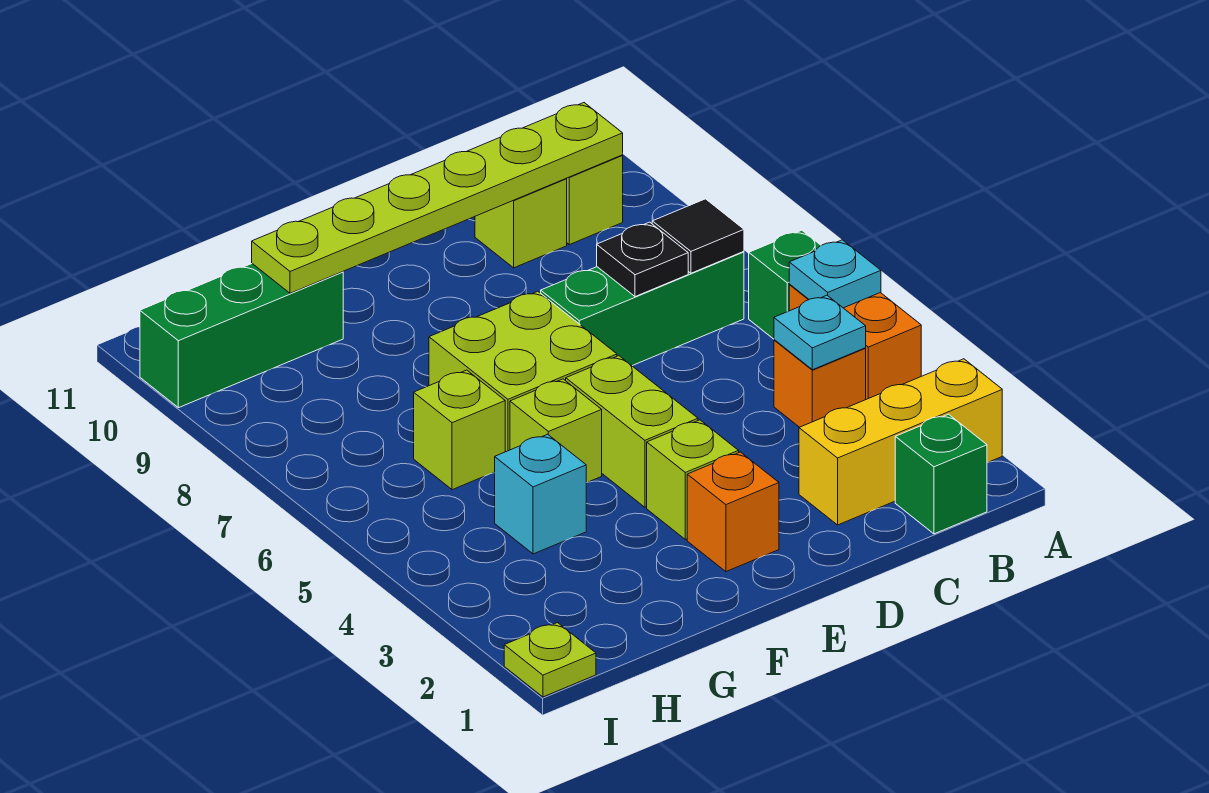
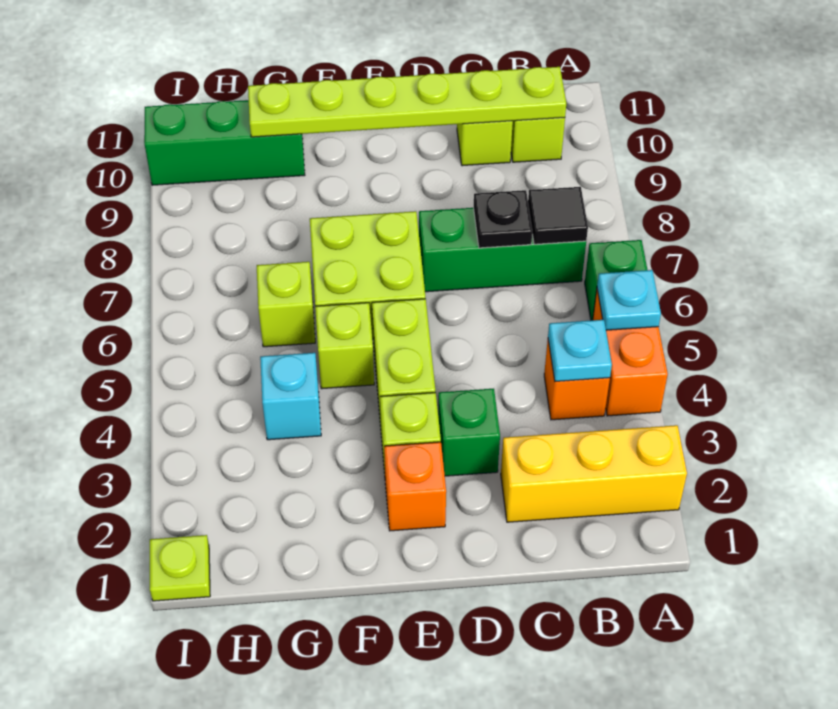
green 1x1 brick [895,414,987,534] -> green 1x1 brick moved to [438,389,500,476]

